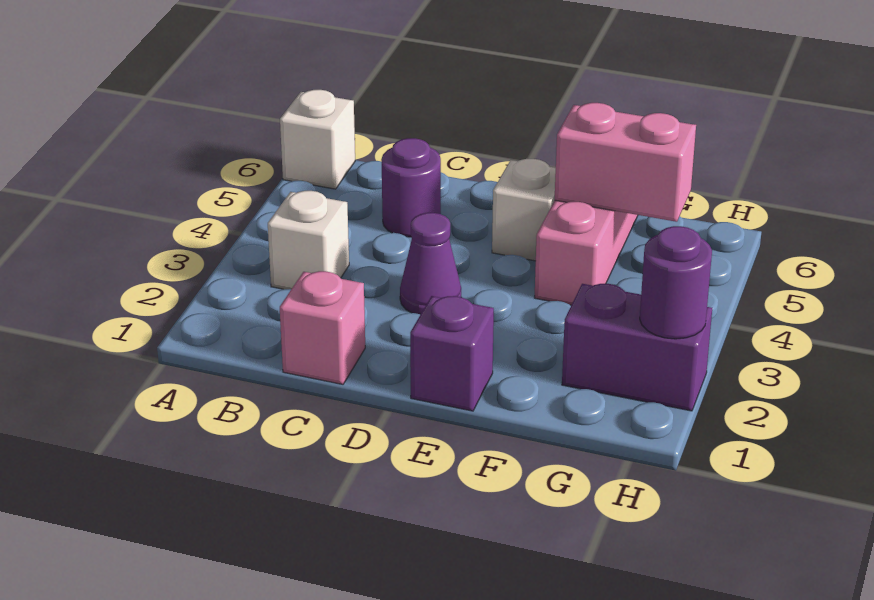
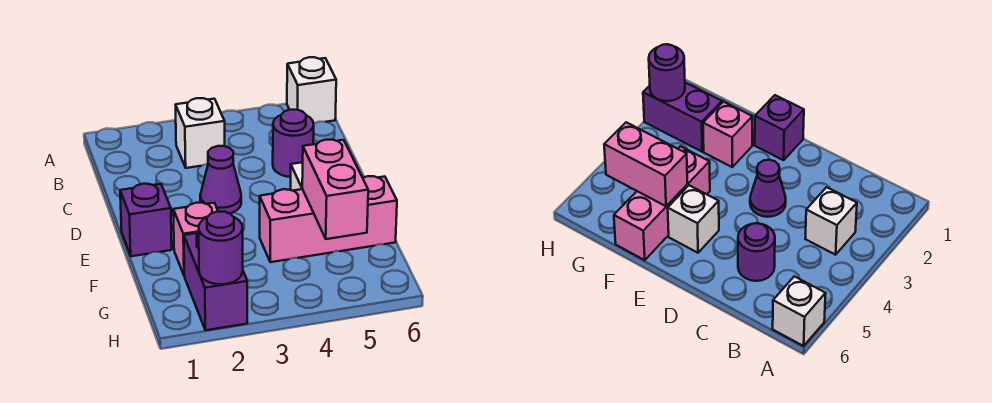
pink 1x1 brick [280,271,365,384] -> pink 1x1 brick moved to [173,203,218,276]

